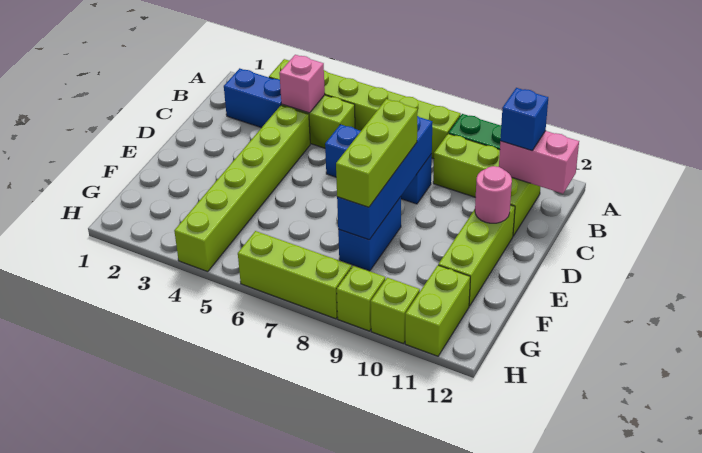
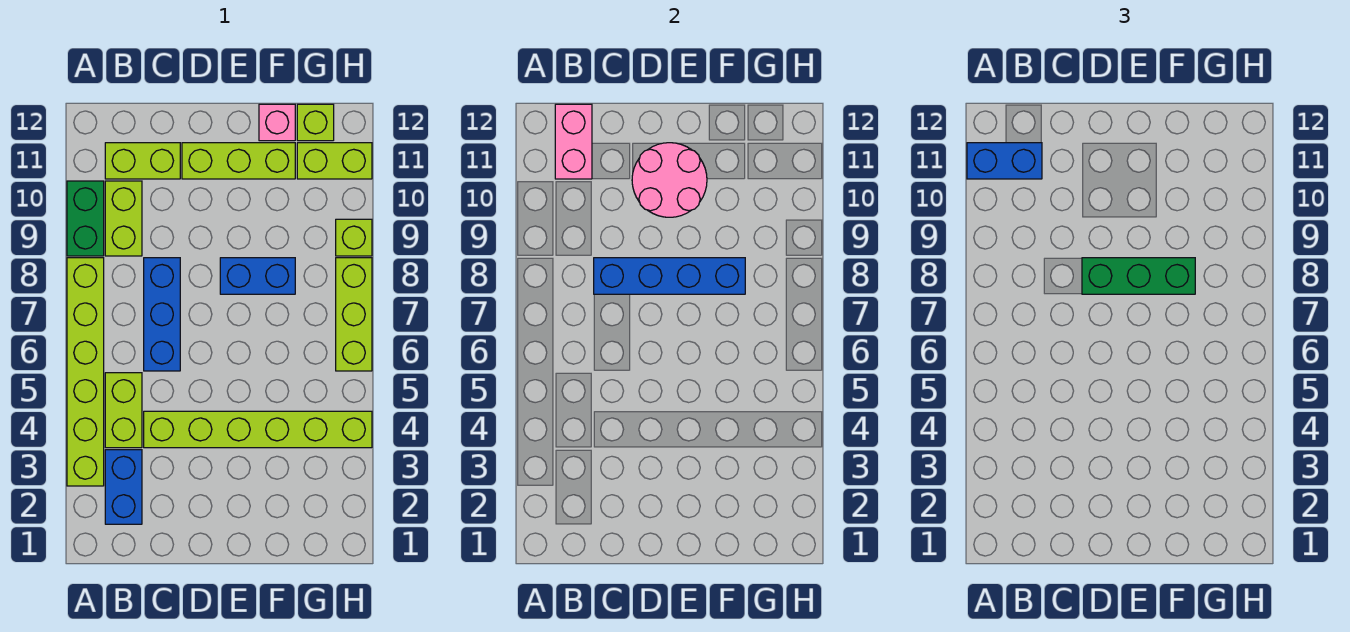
pink 1x1 brick [279,55,325,113] -> pink 1x1 brick moved to [259,104,295,141]
blue 1x1 brick [500,88,548,151] -> blue 1x2 brick [967,143,1042,179]
lime 1x3 brick [336,99,418,207] -> green 1x3 brick [1082,258,1195,294]
pink 1x1 round brick [475,166,512,223] -> pink 2x2 round brick [632,143,707,217]
lime 1x1 brick [371,278,420,344] -> lime 1x1 brick moved to [297,104,334,141]

